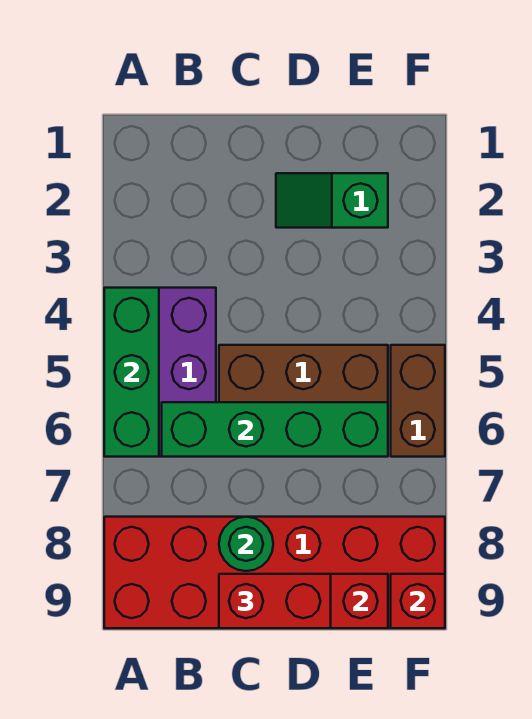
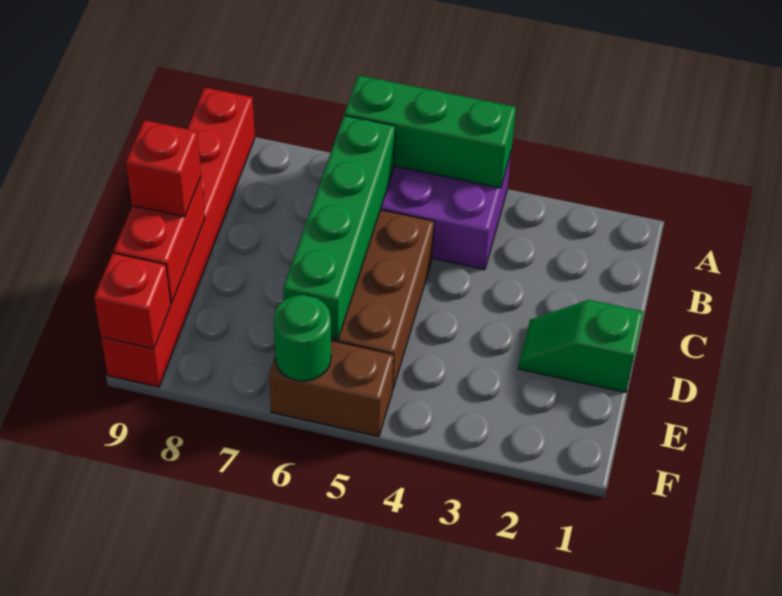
red 2x6 brick [104,517,445,628] -> red 1x6 brick [101,87,255,387]
green 1x1 round brick [219,517,273,571] -> green 1x1 round brick moved to [274,295,331,381]
red 1x2 brick [219,574,331,628] -> red 1x1 brick [126,120,201,217]
green 1x2 slope [276,173,388,228] -> green 1x2 slope turned to [518,300,643,392]

